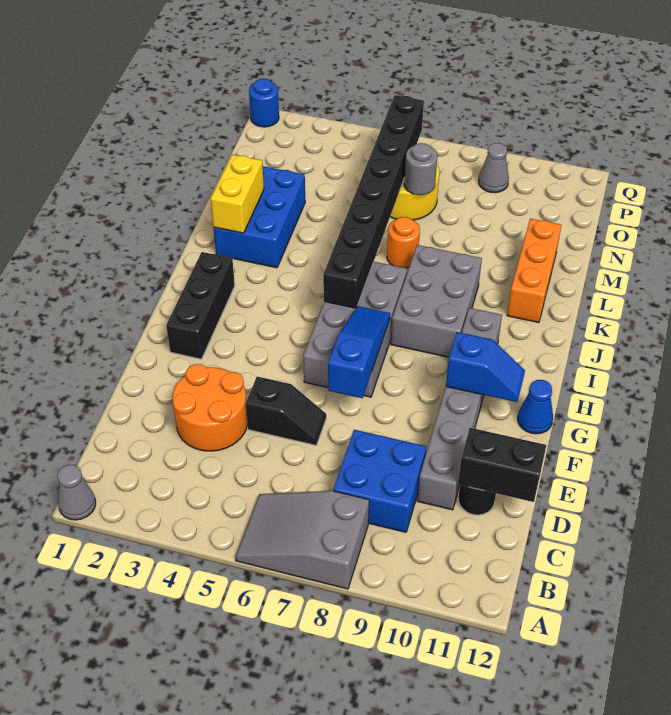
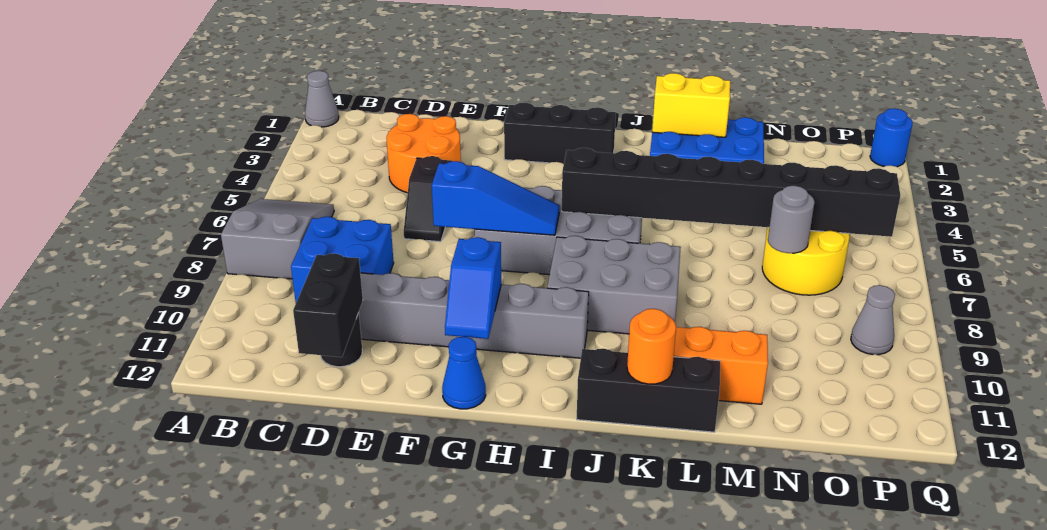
none -> black 1x3 brick [577,349,720,432]
orange 1x1 round brick [387,217,420,268] -> orange 1x1 round brick moved to [627,309,676,384]

